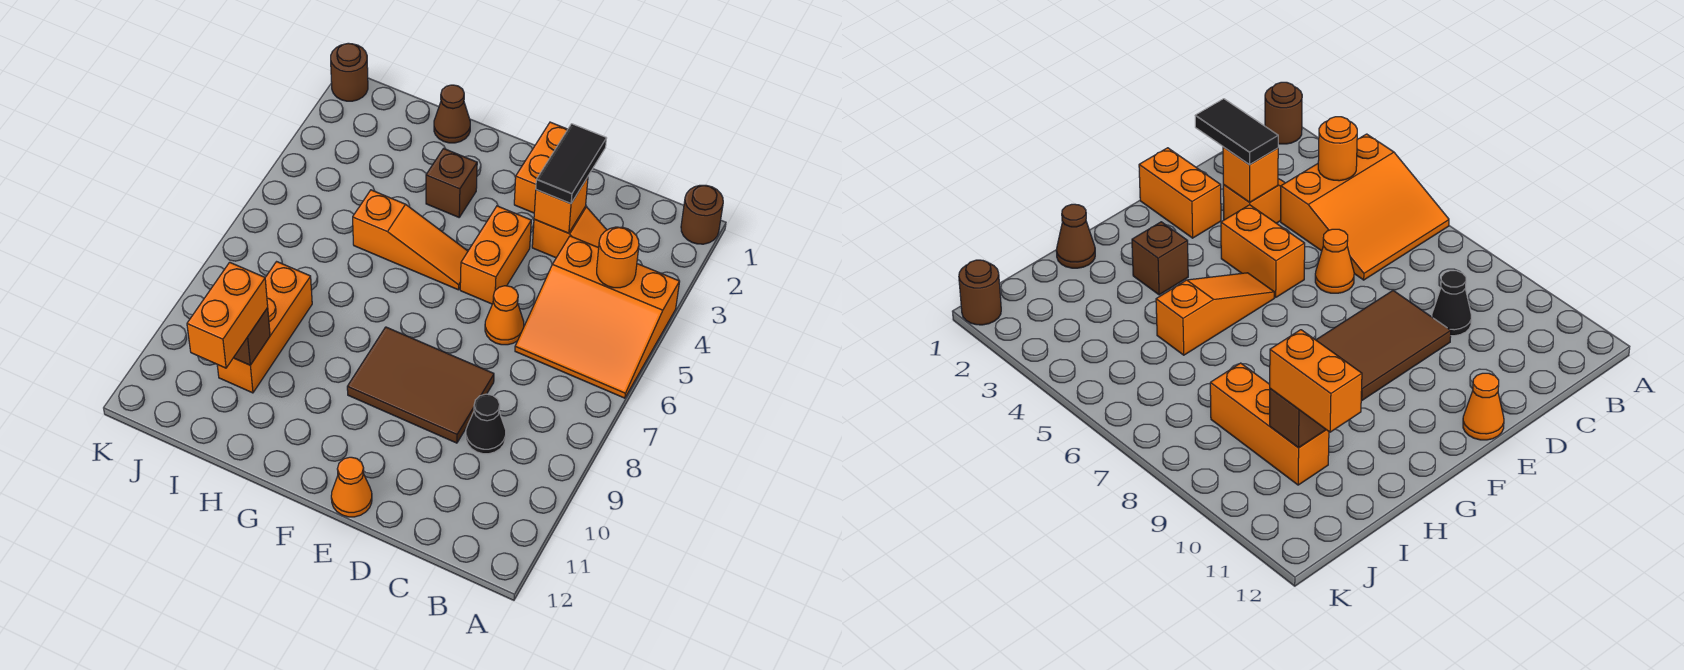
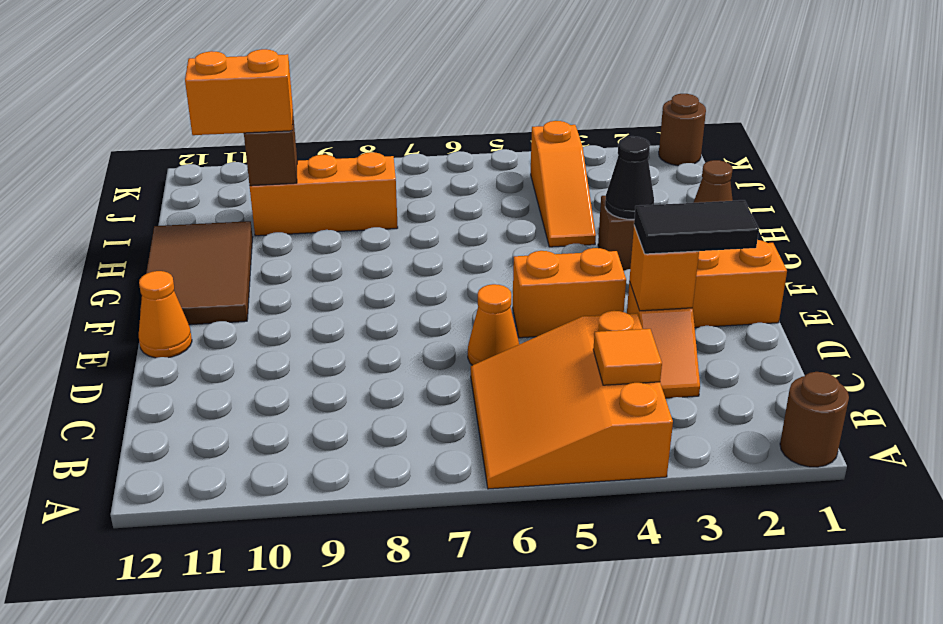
orange 1x1 round brick [597,227,639,288] -> orange 1x1 tile [593,329,662,385]
black 1x1 cone [466,394,506,454] -> black 1x1 cone moved to [605,136,654,219]
brown 2x3 tile [347,327,494,443] -> brown 2x3 tile moved to [140,221,253,325]
orange 1x3 slope [353,190,468,290] -> orange 1x3 slope moved to [531,121,596,247]

